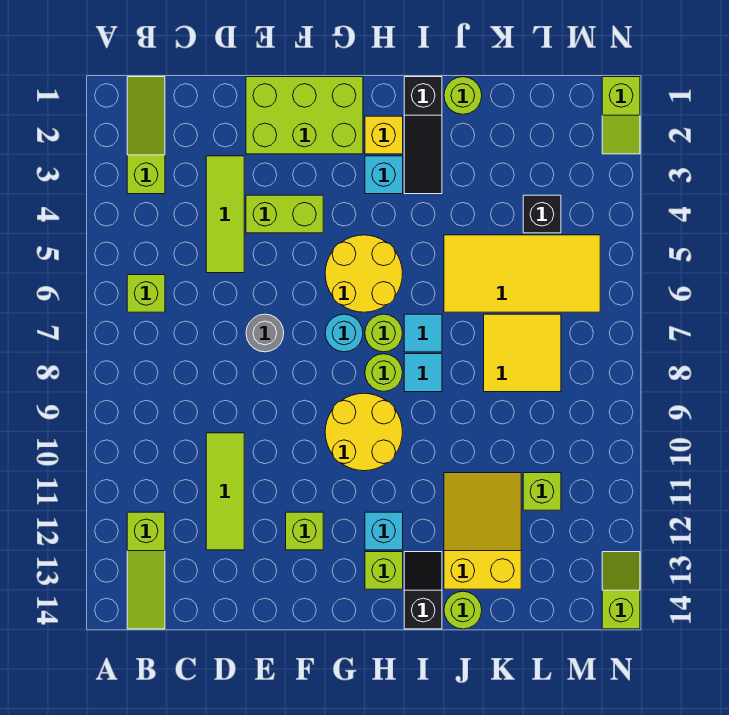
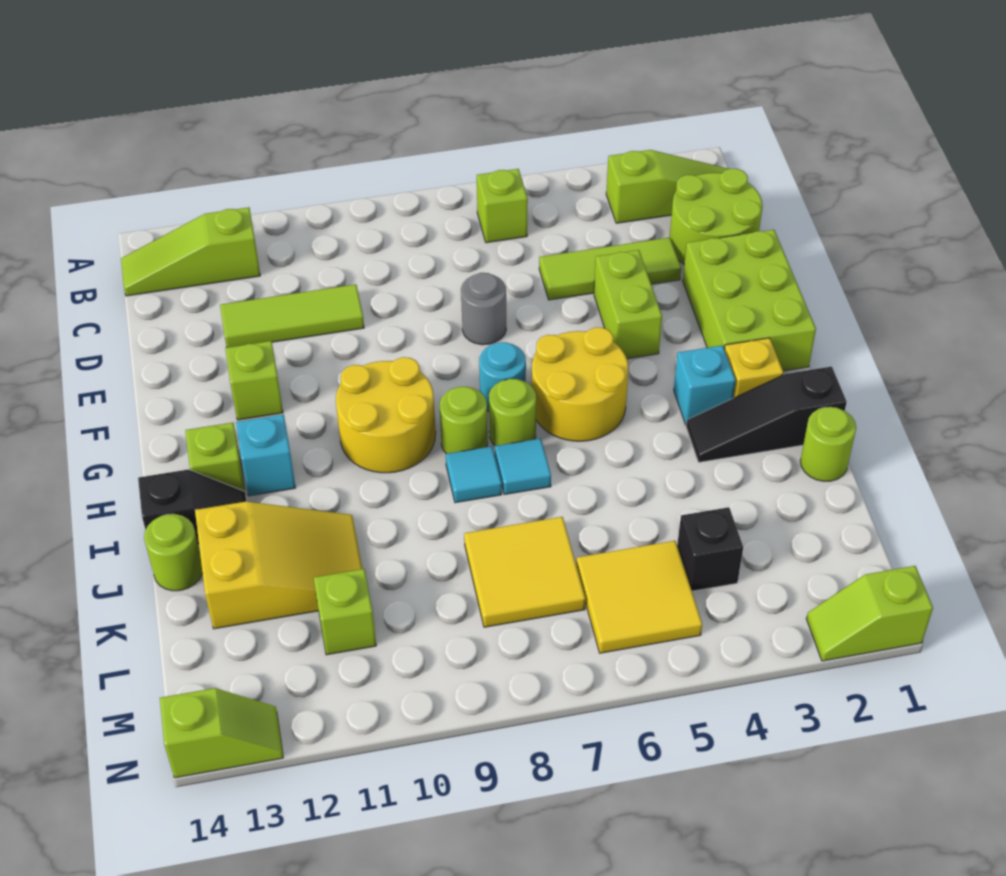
none -> lime 2x2 round brick [670,169,763,264]
yellow 2x4 tile [444,235,600,312] -> yellow 2x2 tile [576,541,702,653]

